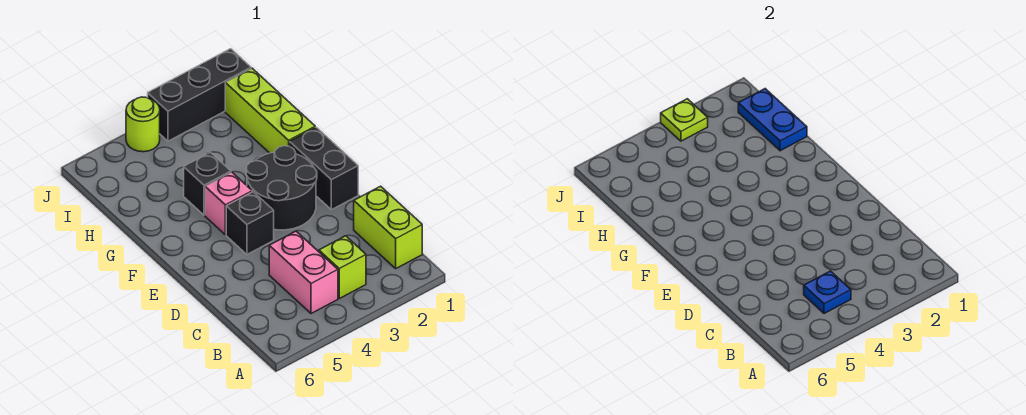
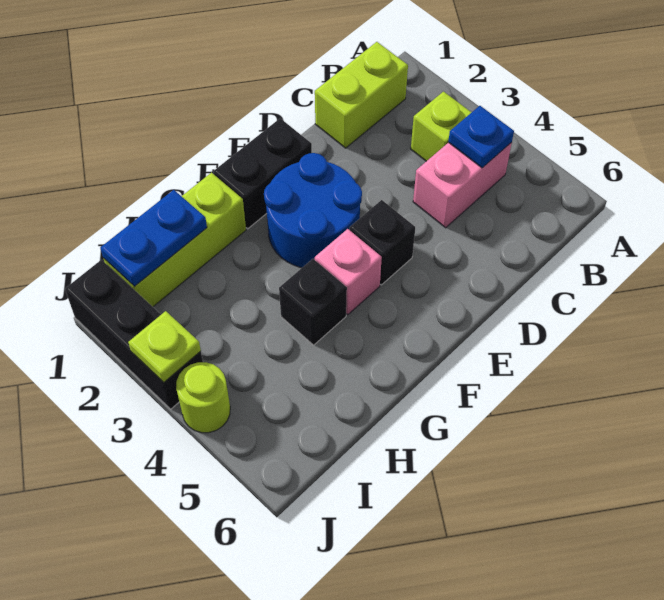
black 2x2 round brick [246,146,317,230] -> blue 2x2 round brick [264,153,362,268]

